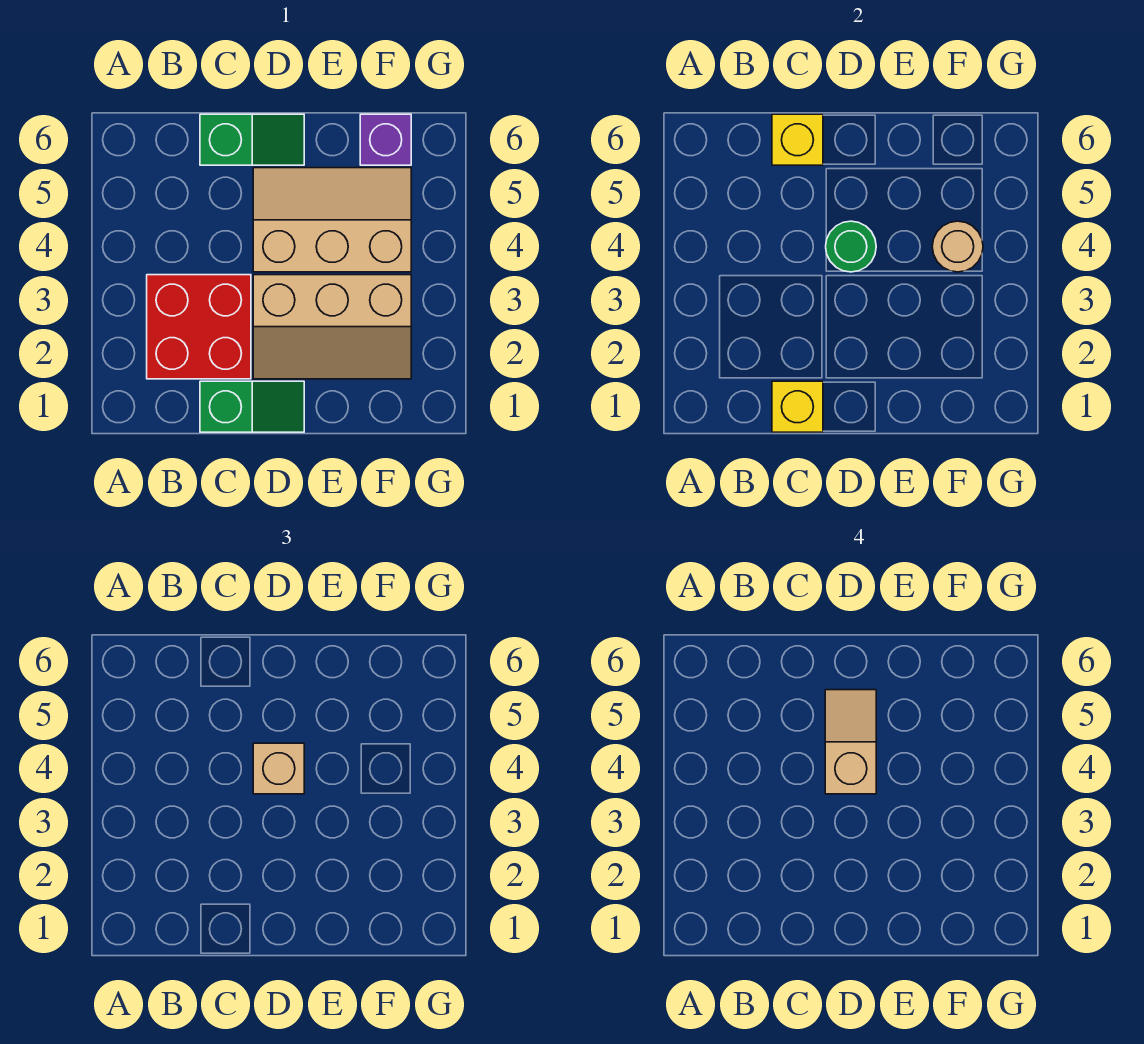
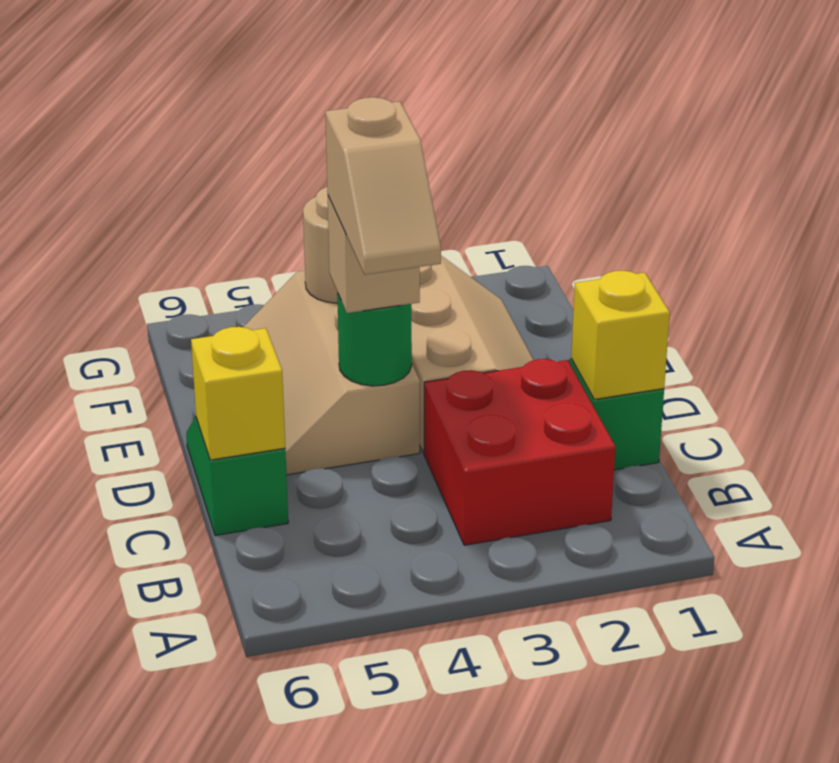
tan 1x2 slope [825,690,876,794] -> tan 1x2 slope turned to [325,97,441,275]
purple 1x1 brick [360,114,411,165] -> none

